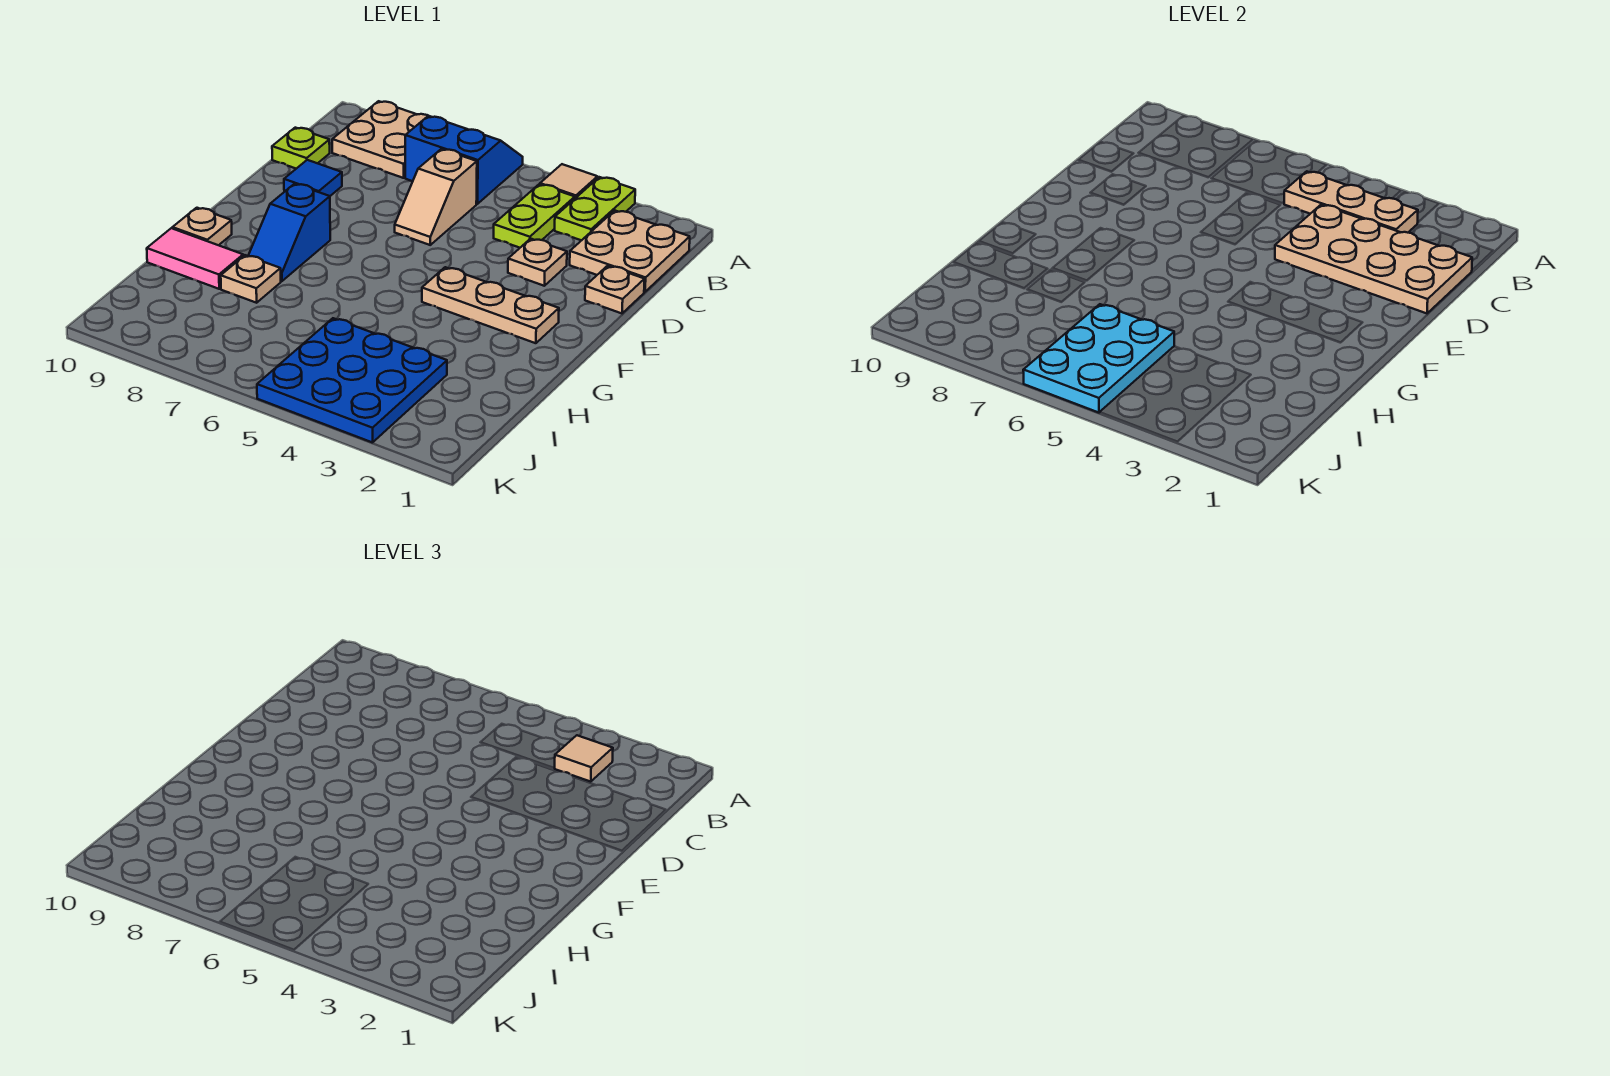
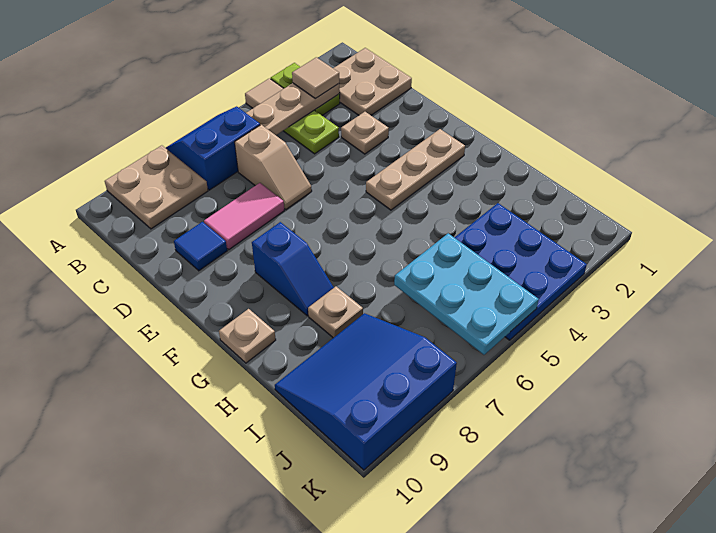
tan 2x4 plate [1275,205,1472,313] -> none
lime 1x1 plate [272,128,330,169] -> none
tan 1x1 plate [585,266,645,313] -> none
pink 1x2 tile [147,228,243,289] -> pink 1x2 tile moved to [204,183,284,250]
none -> blue 3x3 slope [275,313,457,470]

